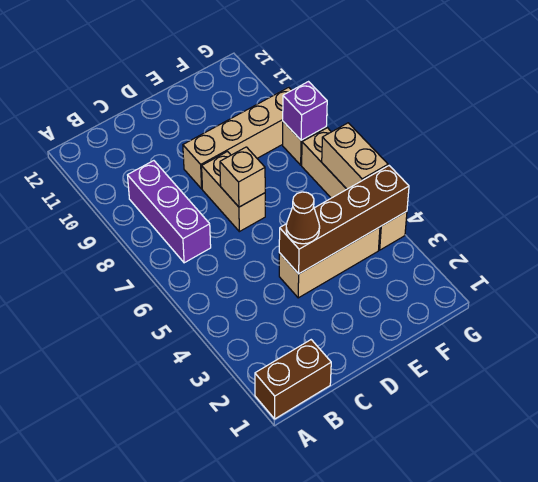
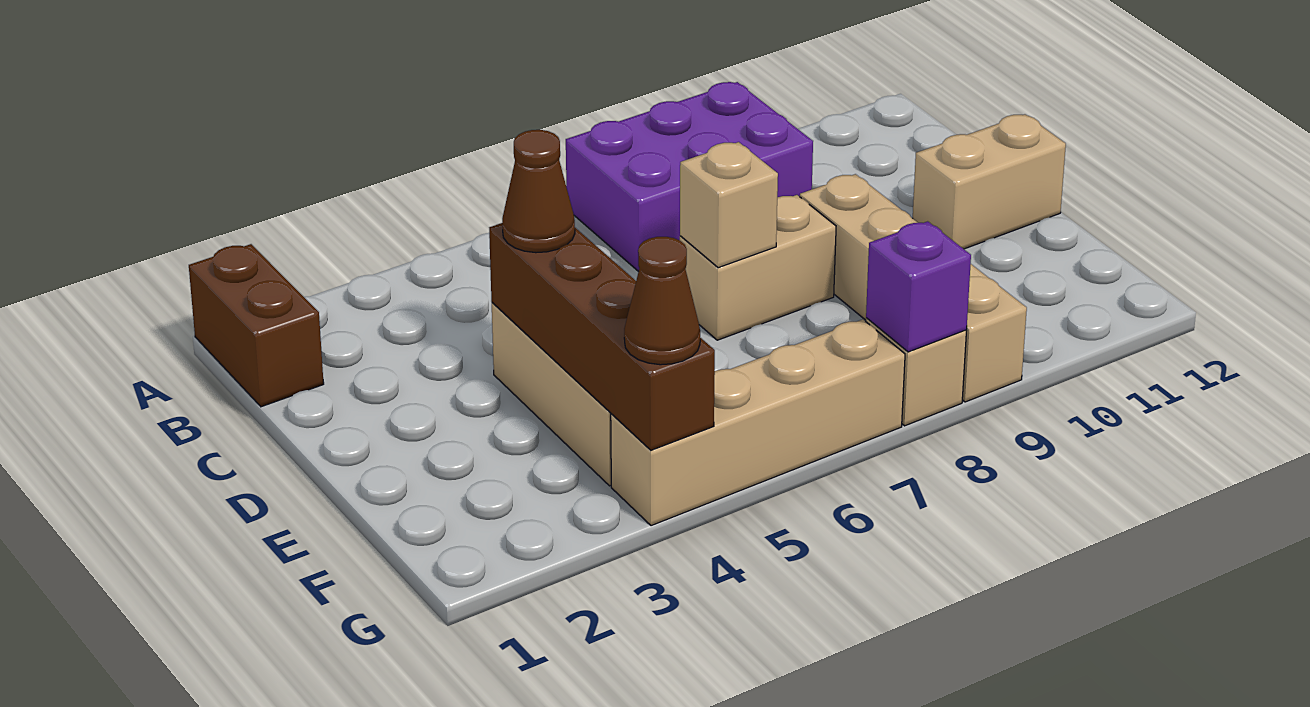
purple 1x3 brick [128,161,211,263] -> purple 2x3 brick [566,82,813,272]
none -> brown 1x1 cone [624,237,700,365]
tan 1x2 brick [322,123,388,189] -> tan 1x2 brick moved to [913,114,1066,249]

